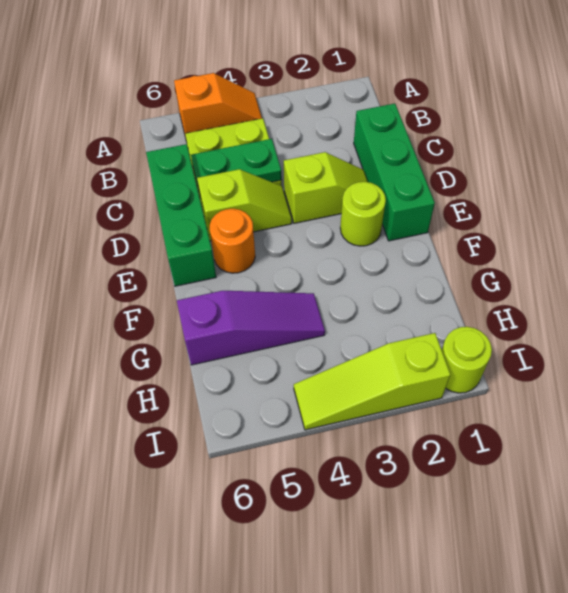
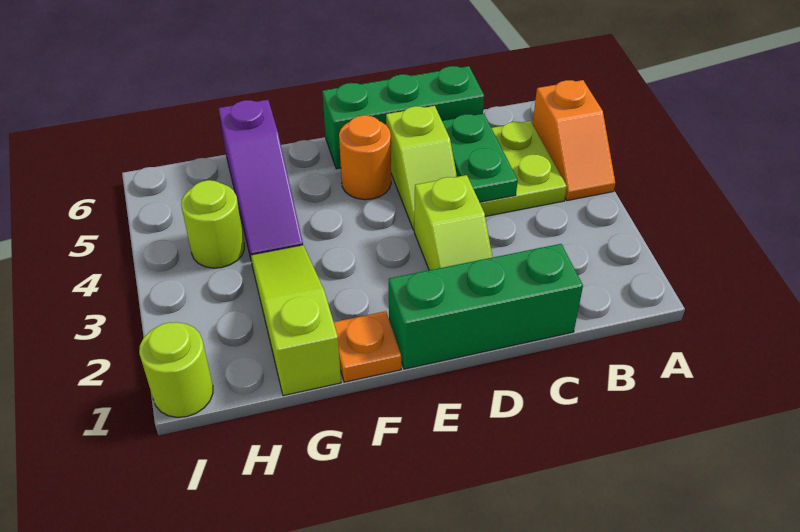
lime 1x1 round brick [340,182,386,246] -> lime 1x1 round brick moved to [181,180,244,268]
none -> orange 1x1 plate [334,311,401,382]
lime 1x3 slope [294,333,451,430] -> lime 1x3 slope moved to [251,245,341,396]

